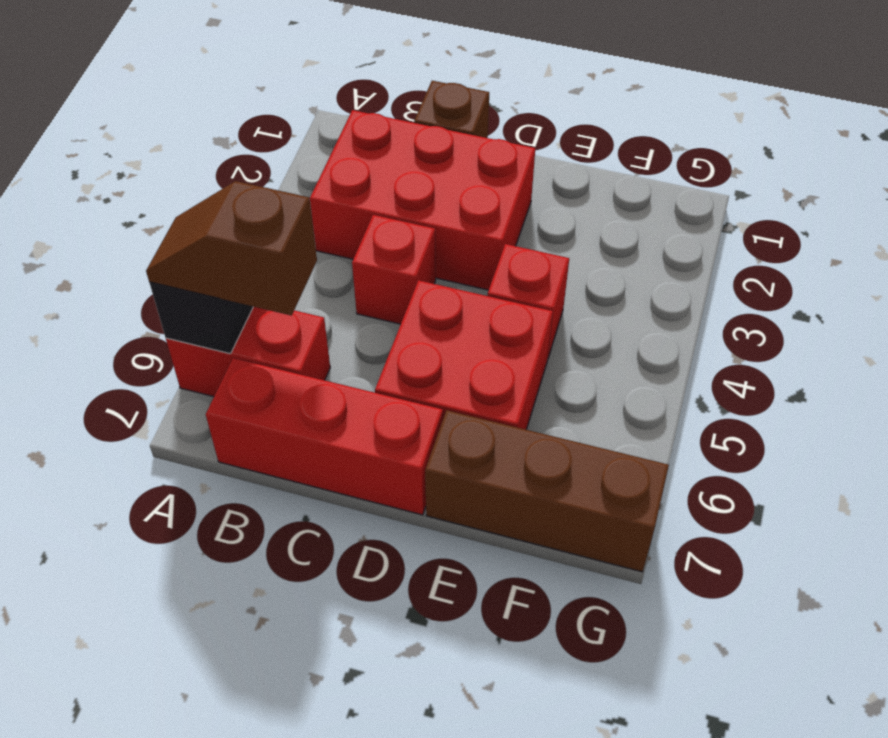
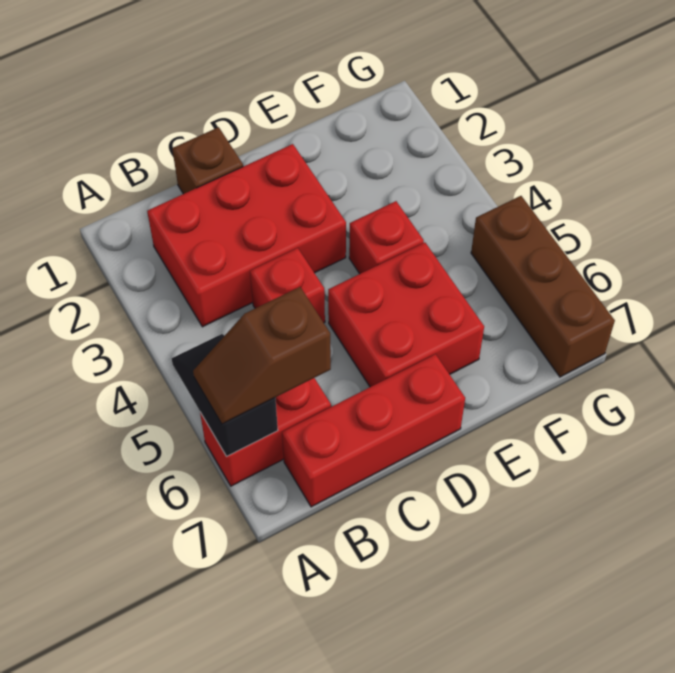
brown 1x3 brick [425,410,669,572] -> brown 1x3 brick turned to [471,196,615,377]

